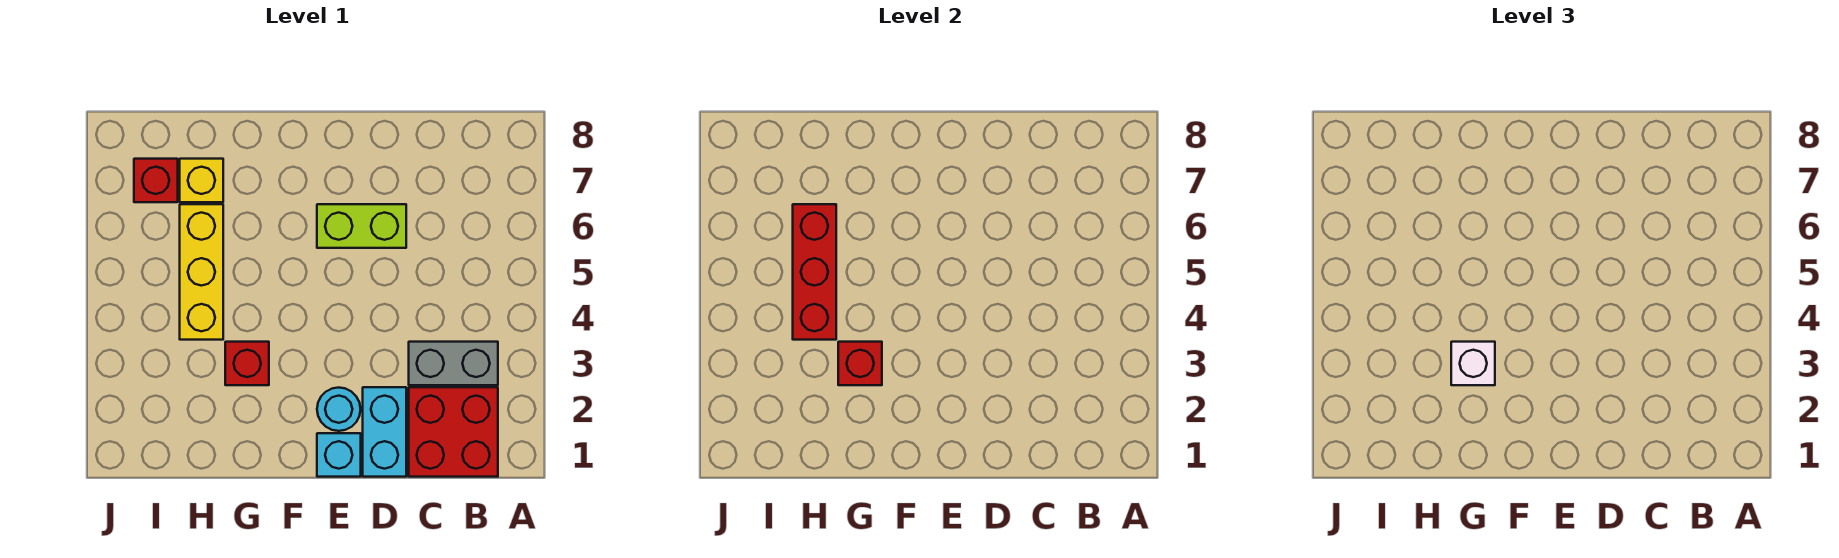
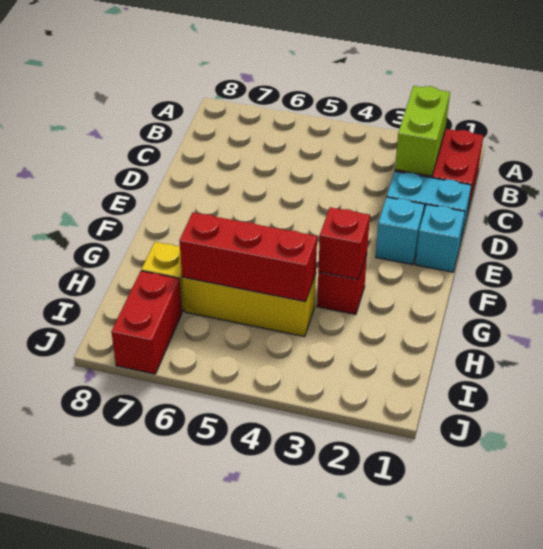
grey 1x2 brick [409,342,498,385] -> none
lime 1x2 brick [317,204,406,248] -> lime 1x2 brick moved to [395,86,450,176]
cyan 1x1 round brick [317,388,361,431] -> cyan 1x1 brick [376,197,424,265]
white 1x1 brick [1451,342,1495,385] -> none
red 1x1 brick [134,159,178,202] -> red 1x2 brick [111,271,182,374]

